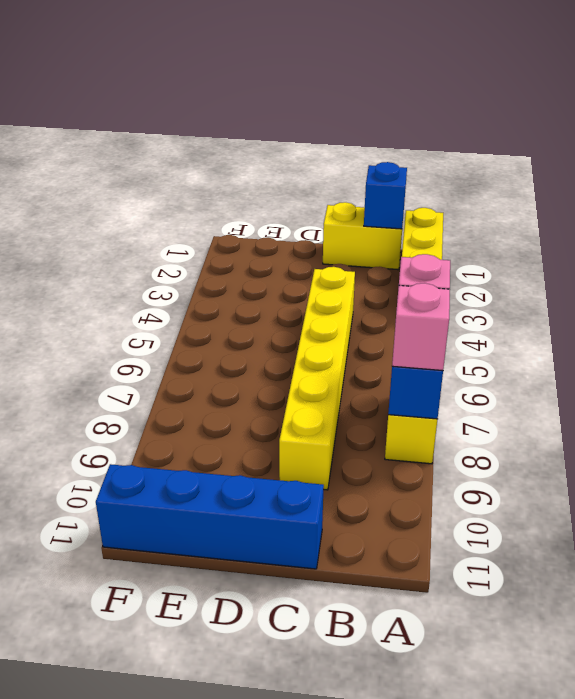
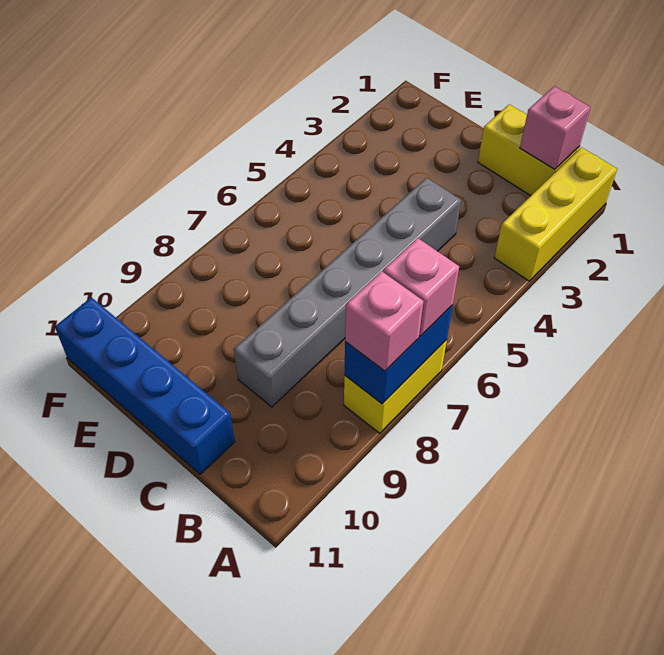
blue 1x1 brick [364,162,407,229] -> pink 1x1 brick [520,86,591,169]
yellow 1x6 brick [279,267,355,490] -> grey 1x6 brick [234,178,461,407]

